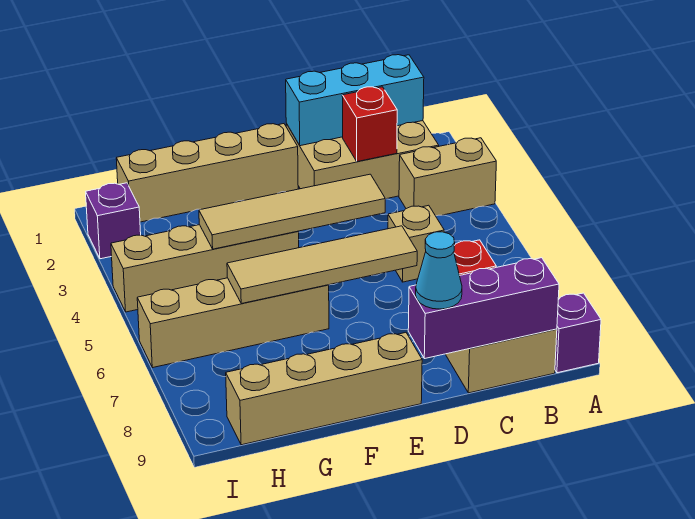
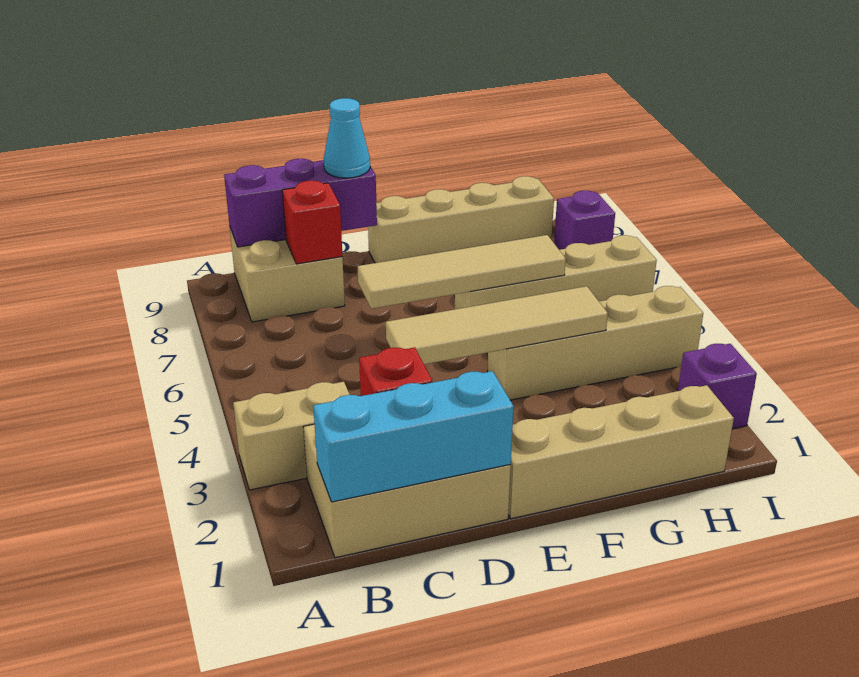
purple 1x1 brick [555,293,601,373] -> purple 1x1 brick moved to [554,191,615,250]
tan 1x1 brick [388,205,444,282] -> none

